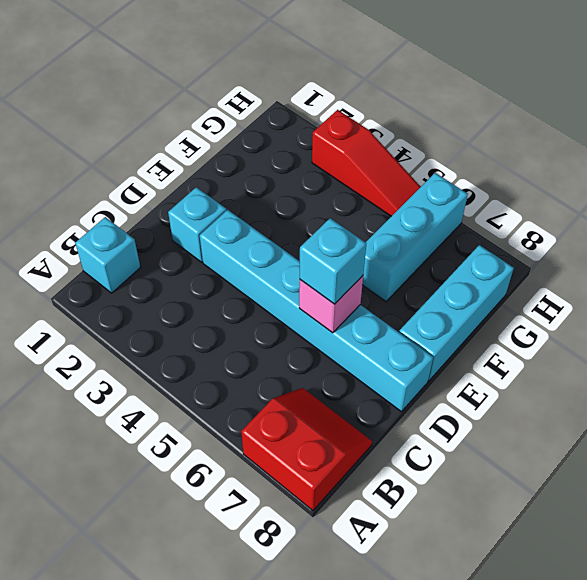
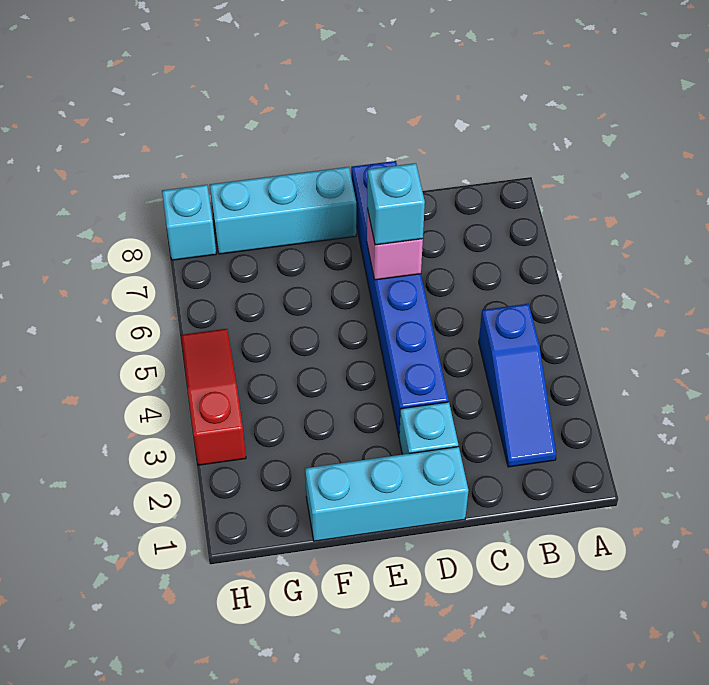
red 2x2 slope [241,388,372,510] -> none
cyan 1x1 brick [75,217,140,293] -> cyan 1x1 brick moved to [162,185,216,260]
none -> blue 1x3 slope [479,304,556,467]
cyan 1x6 brick [200,210,433,412] -> blue 1x6 brick [351,161,449,436]
cyan 1x3 brick [362,173,468,302] -> cyan 1x3 brick moved to [305,447,468,541]

